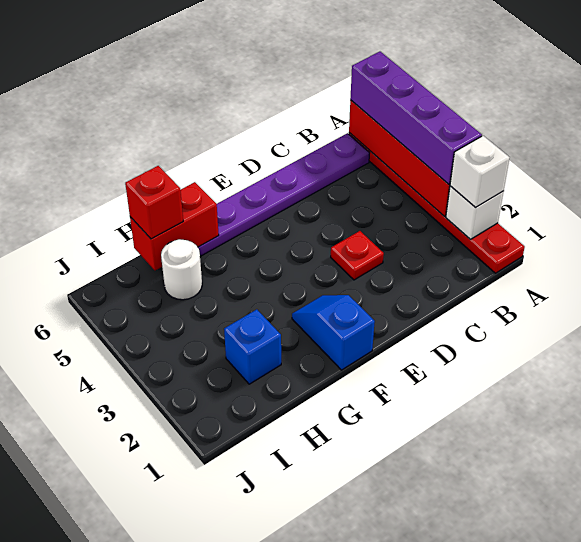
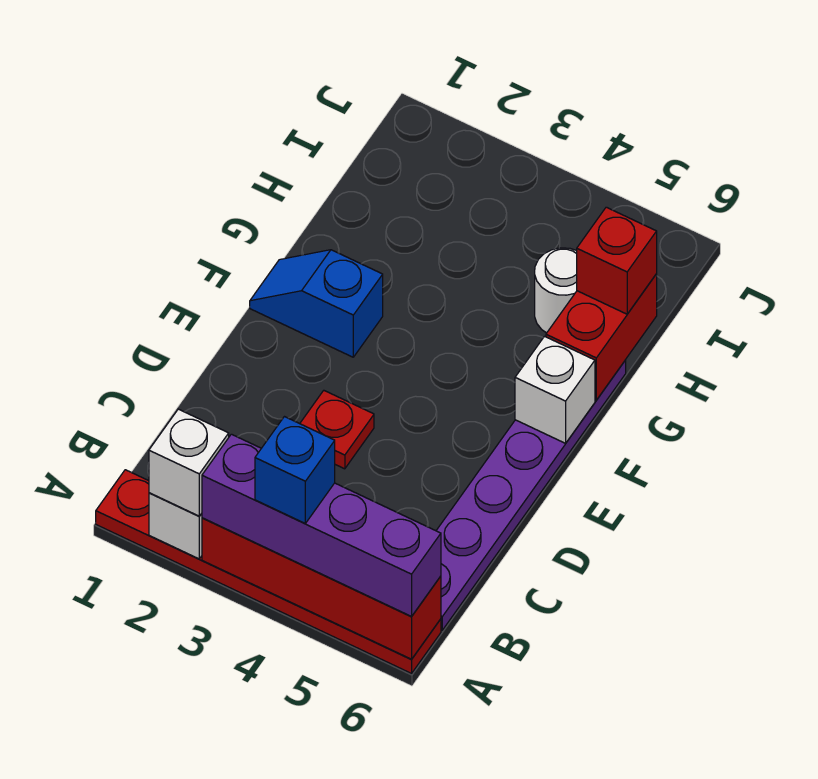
blue 1x2 slope [292,295,375,370] -> blue 1x2 slope turned to [250,250,383,357]
none -> white 1x1 brick [515,336,595,443]
blue 1x1 brick [224,309,281,384] -> blue 1x1 brick moved to [255,417,335,523]

